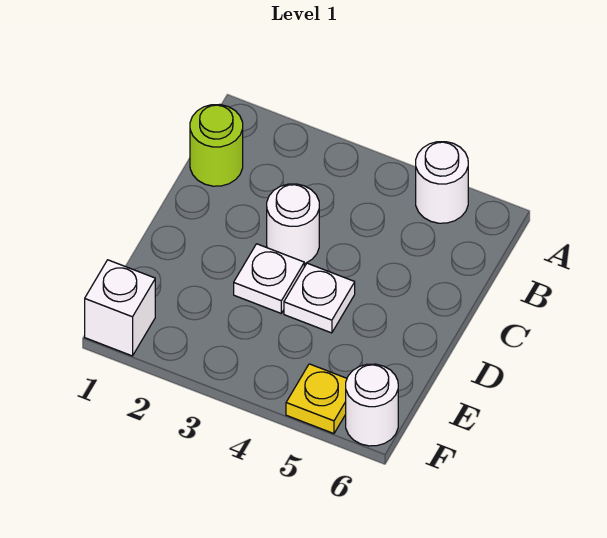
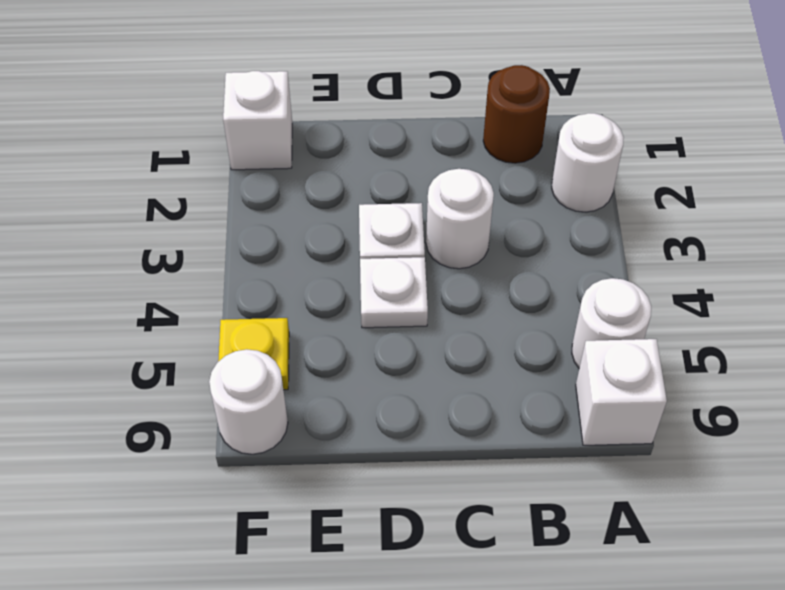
none -> white 1x1 round brick [552,113,624,212]
none -> white 1x1 brick [576,339,667,445]
lime 1x1 round brick [190,104,243,186] -> brown 1x1 round brick [483,65,550,163]

